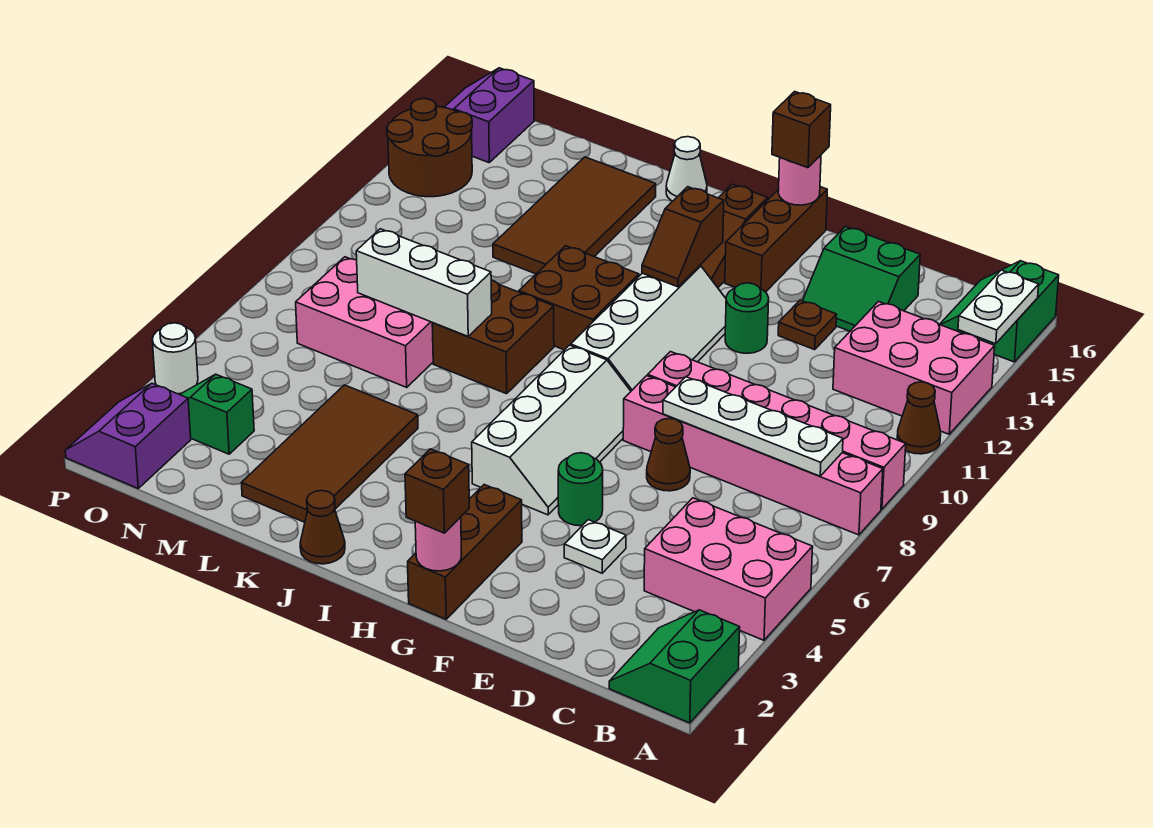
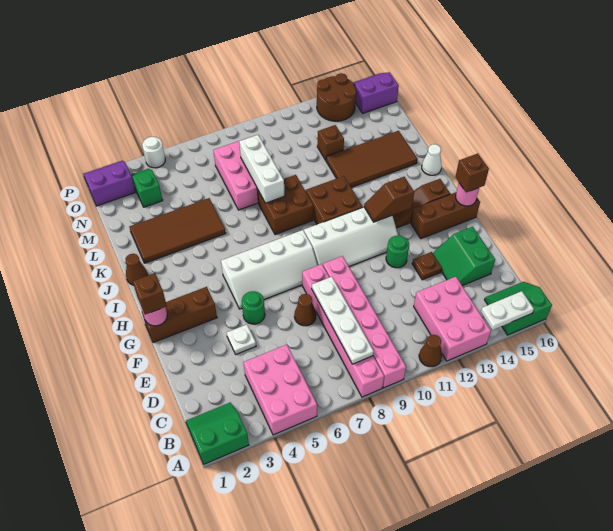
none -> brown 1x1 brick [317,125,344,160]

